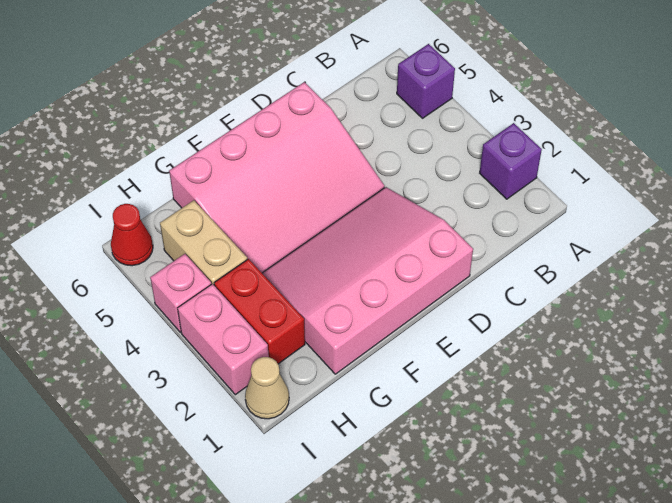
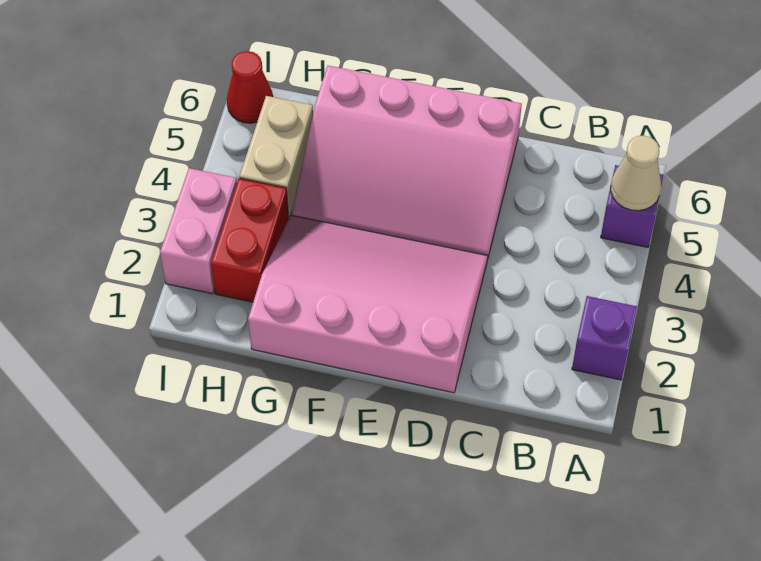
tan 1x1 cone [245,357,289,419] -> tan 1x1 cone moved to [611,136,661,211]
pink 1x1 brick [150,254,211,332] -> none

